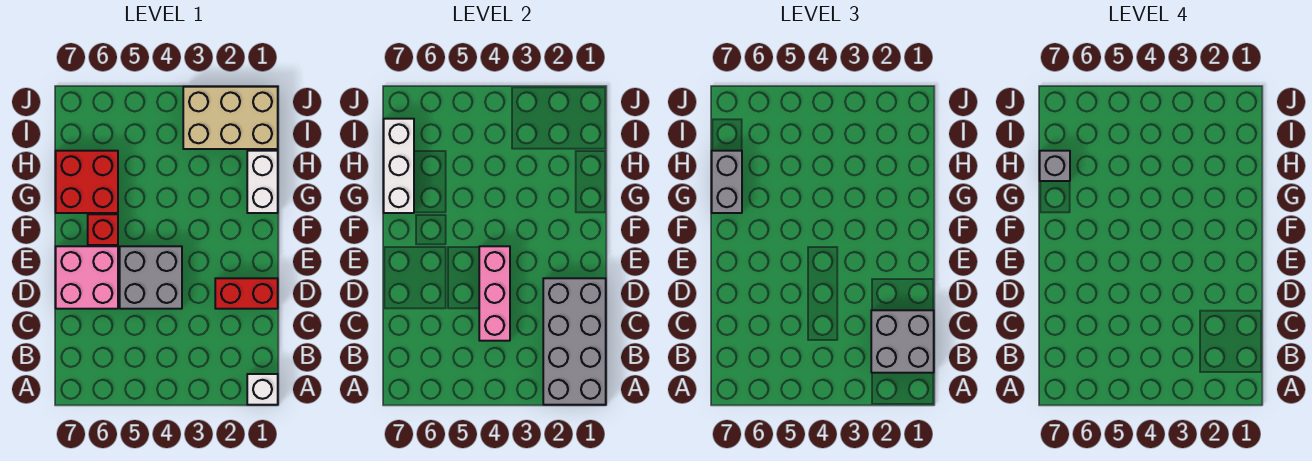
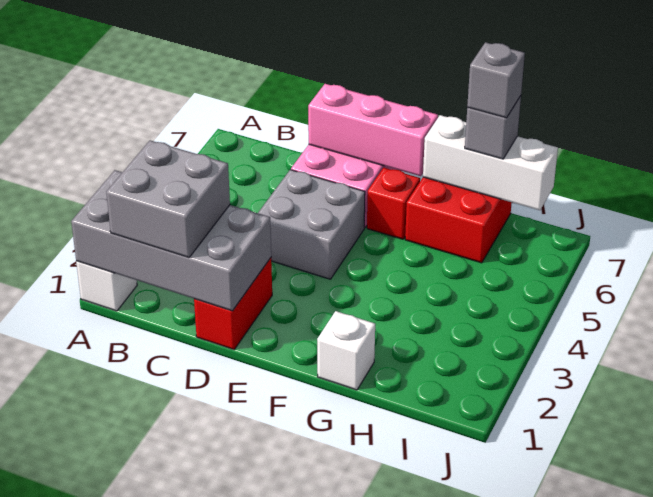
pink 1x3 brick [479,246,510,341] -> pink 1x3 brick moved to [308,84,438,176]
white 1x2 brick [247,151,278,213] -> white 1x1 brick [317,311,375,390]
grey 1x2 brick [712,151,742,213] -> grey 1x1 brick [465,96,521,159]
tan 2x3 brick [183,87,278,149] -> none

